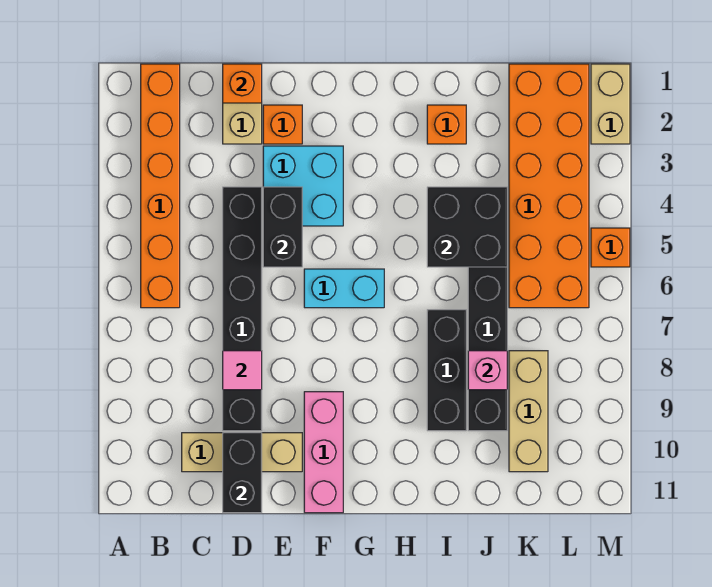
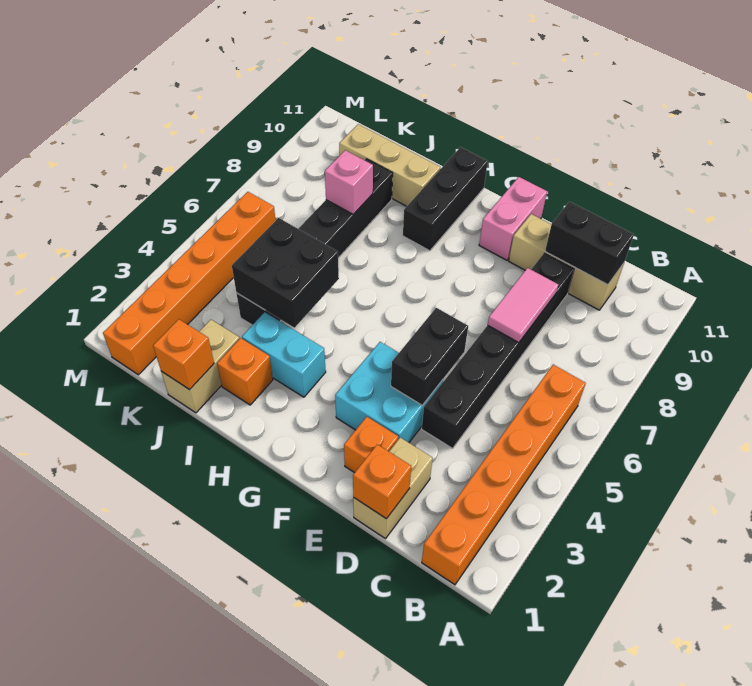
pink 1x1 tile [223,351,262,390] -> pink 1x2 tile [488,268,558,343]
black 1x2 brick [223,433,262,513] -> black 1x2 brick turned to [545,202,634,285]
cyan 1x2 brick [304,269,384,308] -> cyan 1x2 brick moved to [242,312,326,397]
pink 1x3 brick [304,392,343,513] -> pink 1x2 brick [479,177,547,260]
black 1x3 brick [427,310,466,431] -> black 1x3 brick moved to [403,147,488,251]
orange 2x6 brick [509,64,589,308] -> orange 1x6 brick [103,192,276,375]
tan 1x3 brick [509,351,548,472] -> tan 1x3 brick turned to [339,124,440,206]
tan 1x2 brick [591,64,630,144] -> tan 1x2 brick moved to [161,320,239,413]
orange 1x1 brick [591,228,630,267] -> orange 1x1 brick moved to [153,319,214,390]

